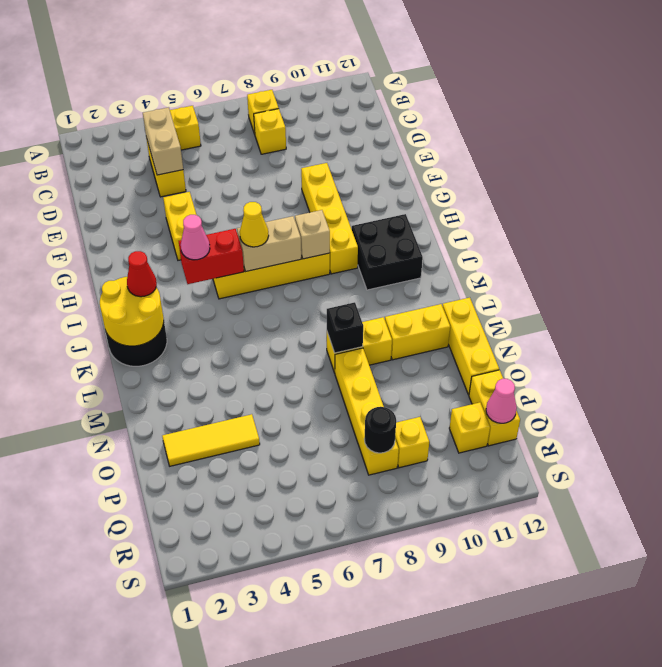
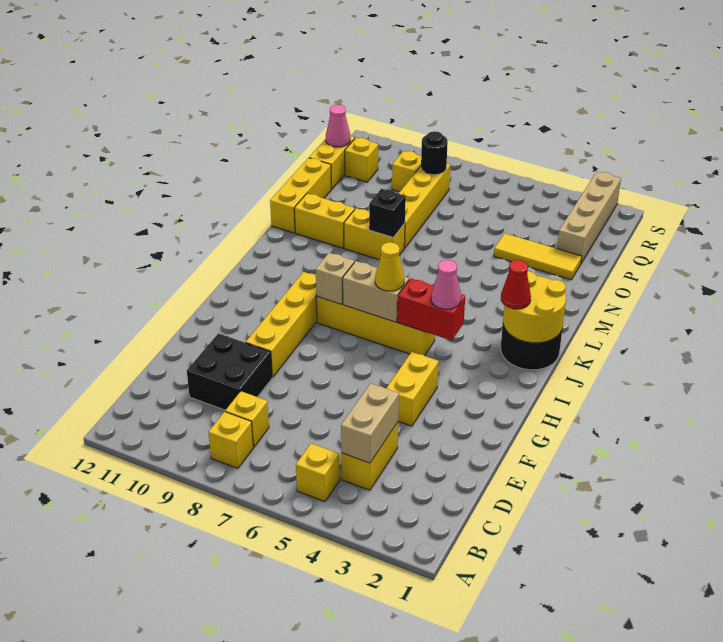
black 2x2 brick [352,214,423,290] -> black 2x2 brick moved to [187,333,272,410]
none -> tan 1x4 brick [557,172,621,263]

